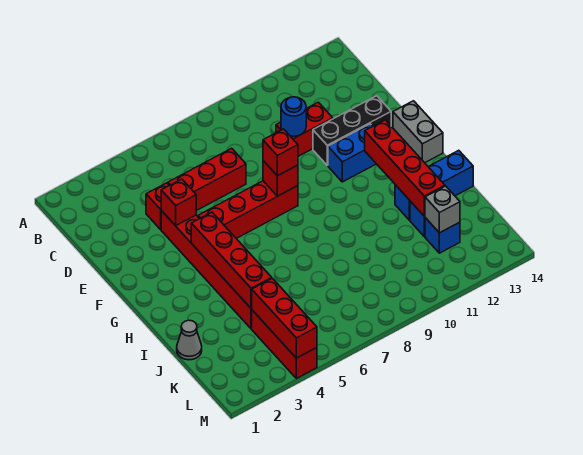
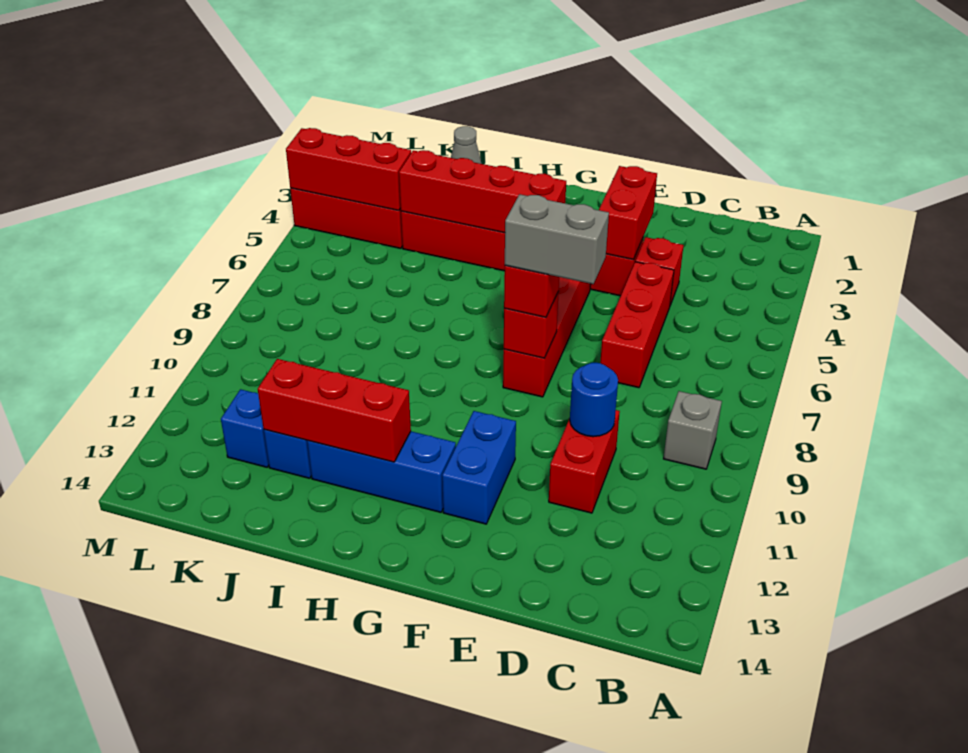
red 1x1 brick [161,179,196,226] -> red 1x2 brick [599,166,657,260]
black 1x3 brick [313,96,391,165] -> none
grey 1x2 brick [393,101,443,163] -> grey 1x2 brick moved to [505,194,609,284]
red 1x4 brick [365,120,445,216] -> red 1x3 brick [258,359,411,462]
blue 1x3 brick [395,150,473,220] -> blue 1x3 brick turned to [307,431,456,512]
grey 1x1 brick [425,186,460,233] -> grey 1x1 brick moved to [664,391,722,469]

